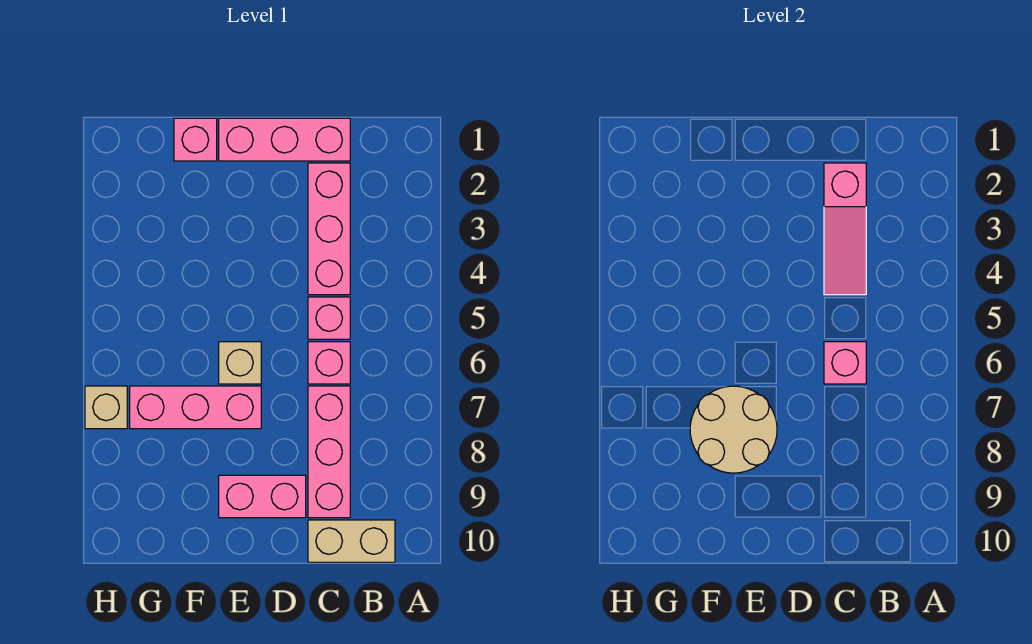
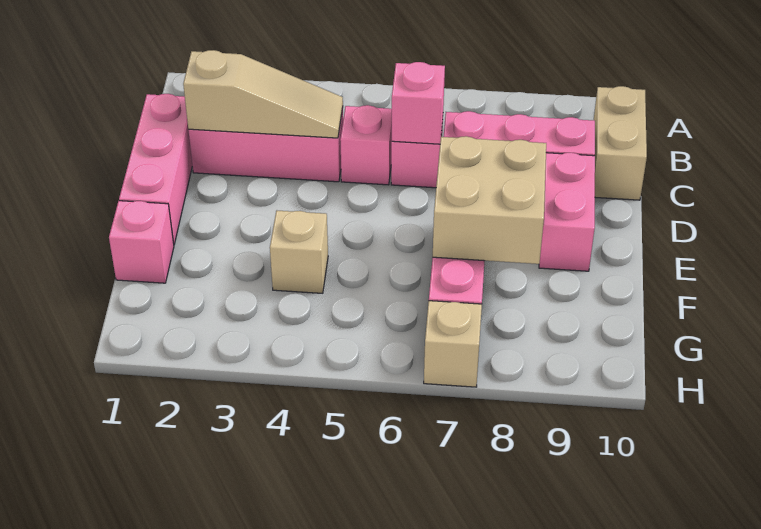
pink 1x3 slope [824,163,866,295] -> tan 1x3 slope [183,50,343,138]
tan 1x1 brick [219,342,261,384] -> tan 1x1 brick moved to [270,211,328,293]
tan 2x2 round brick [690,386,777,473] -> tan 2x2 brick [433,136,546,264]

